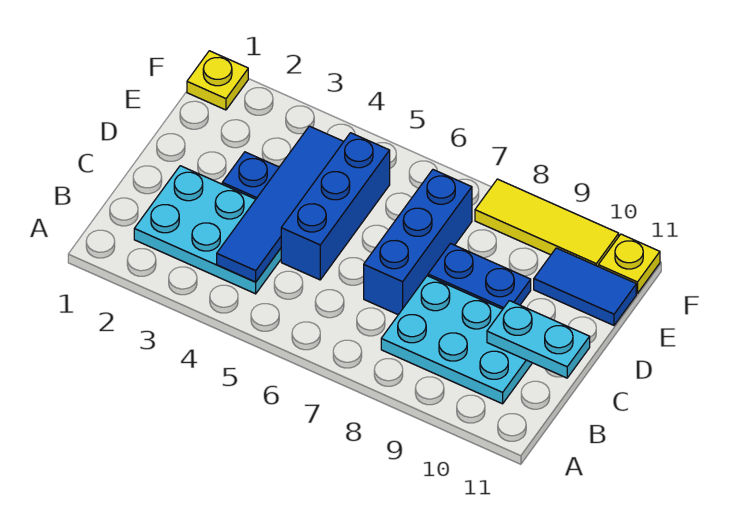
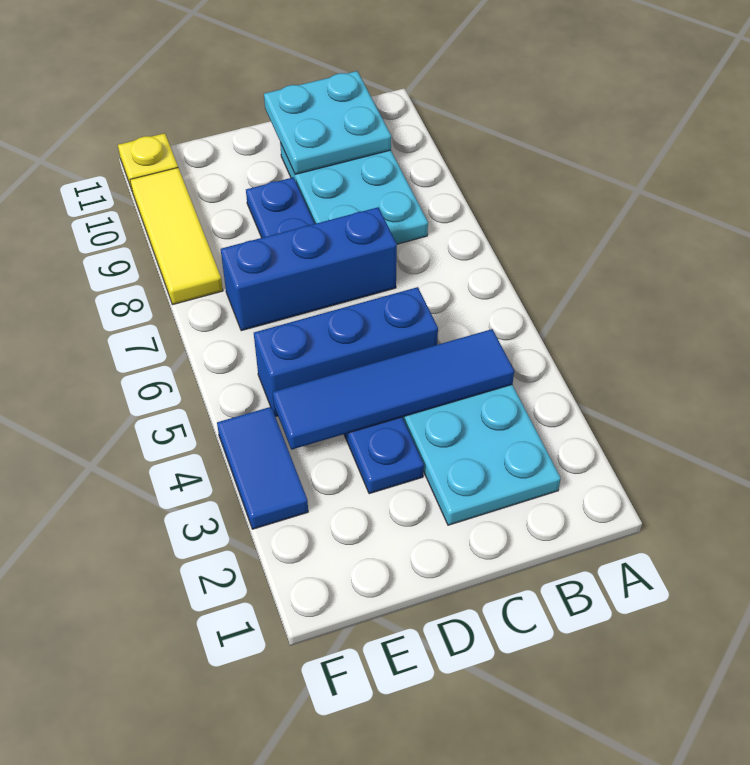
cyan 1x2 plate [487,301,590,378] -> cyan 2x2 plate [264,71,391,174]
blue 1x2 tile [534,248,636,325] -> blue 1x2 tile moved to [217,407,308,529]
yellow 1x1 plate [187,51,248,110] -> none

